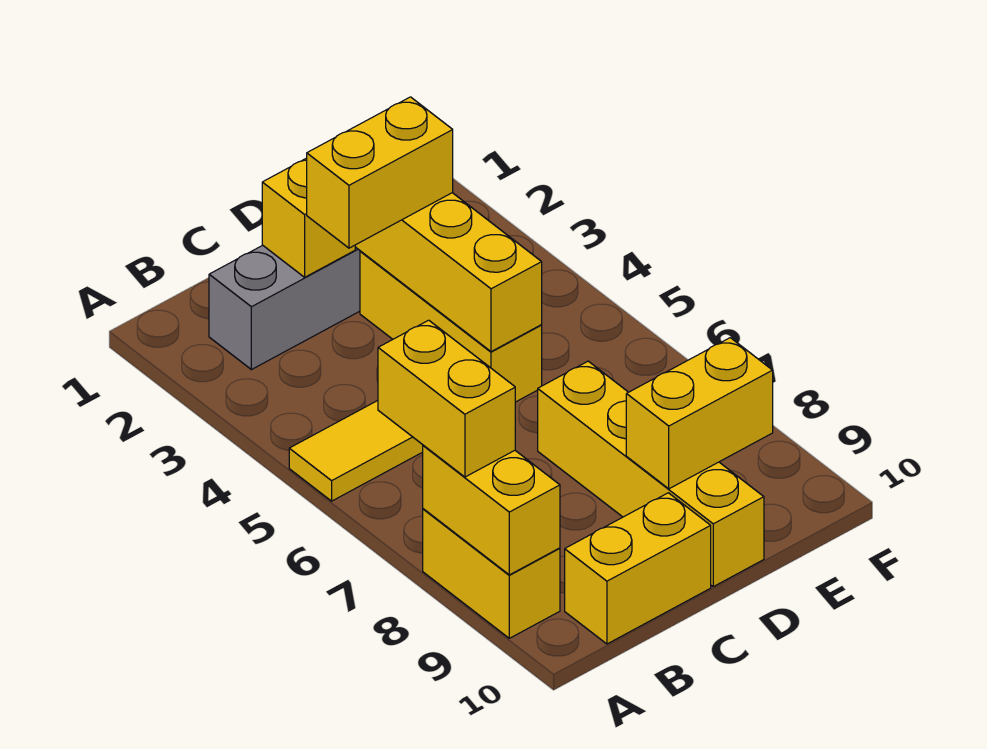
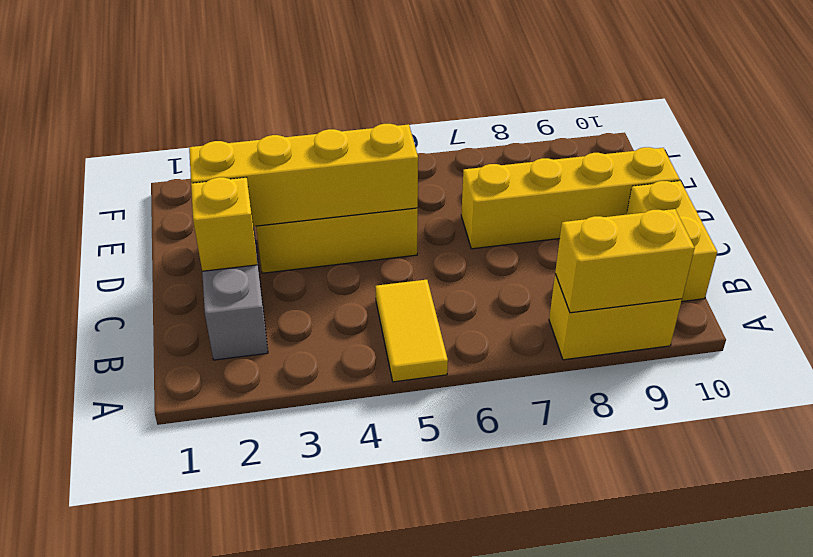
yellow 1x2 brick [378,320,515,477] -> none
yellow 1x2 brick [307,97,453,248] -> none
yellow 1x2 brick [626,338,773,489] -> none

